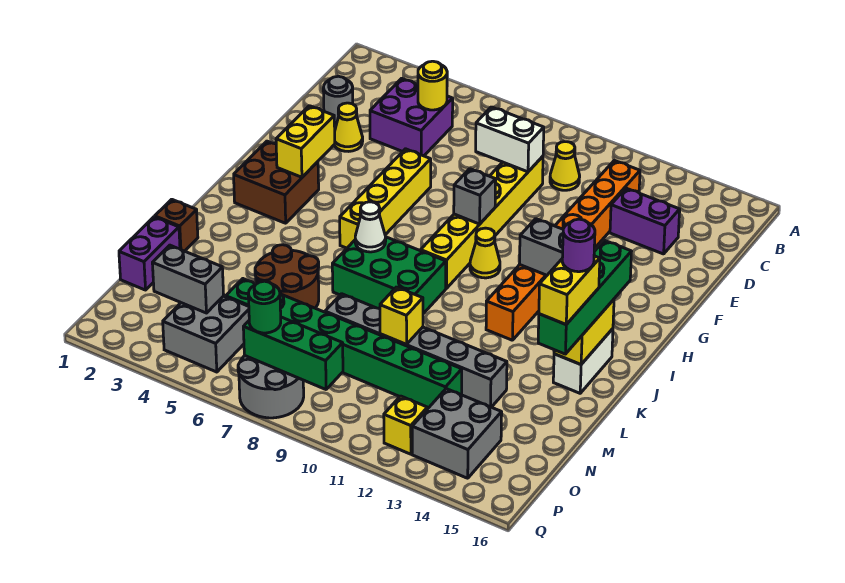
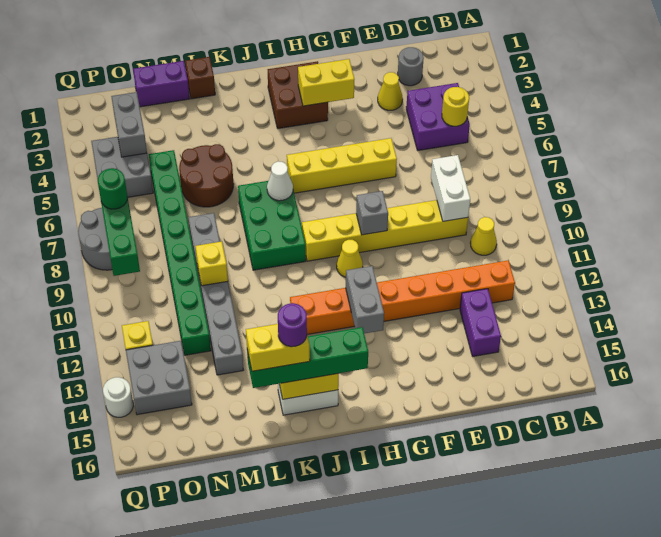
none -> white 1x1 round brick [103,377,133,417]

